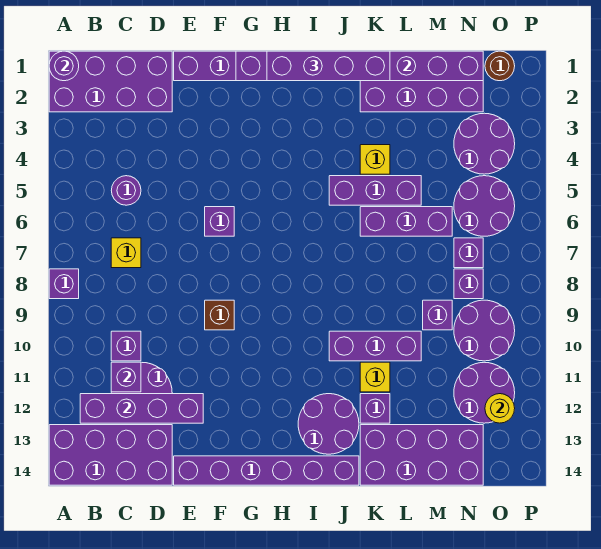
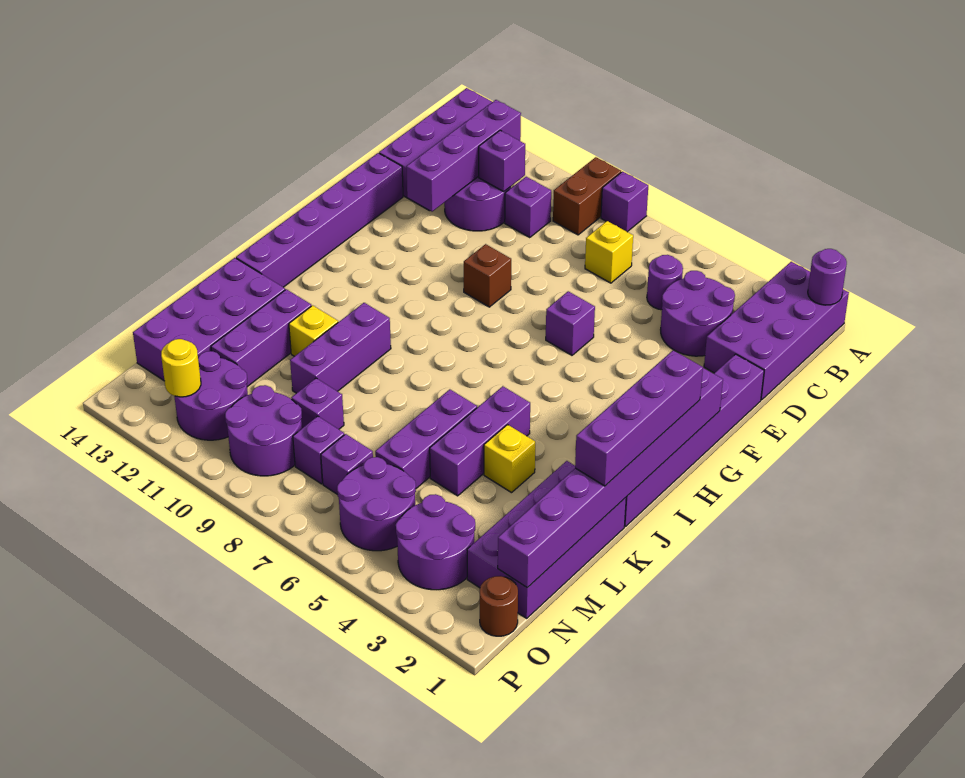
none -> brown 1x2 brick [553,157,621,235]
purple 2x2 round brick [298,394,359,454] -> purple 2x2 round brick moved to [661,271,735,356]
purple 1x1 brick [360,394,390,423] -> purple 1x3 brick [211,289,311,387]

